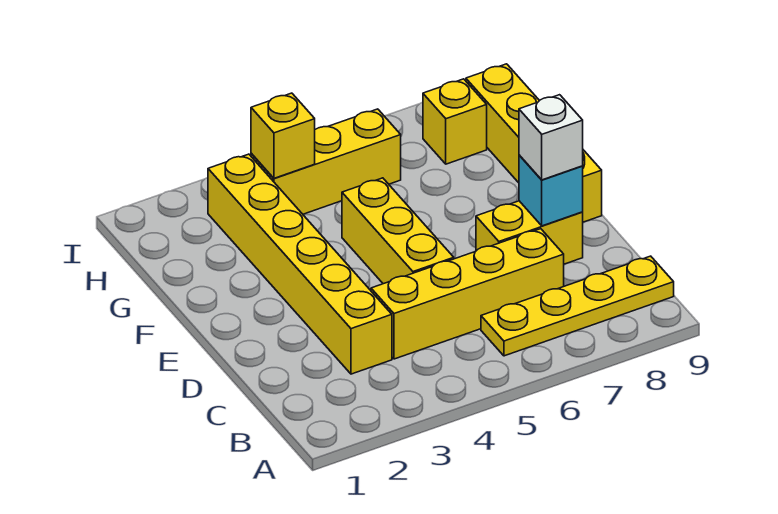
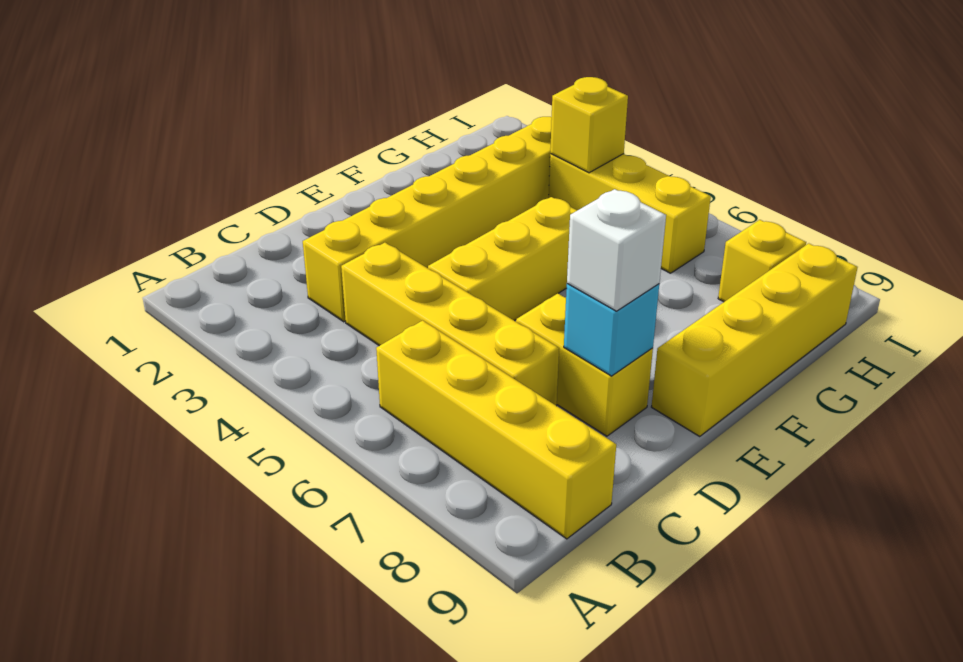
yellow 1x4 plate [481,256,674,356] -> yellow 1x4 brick [376,321,616,539]

